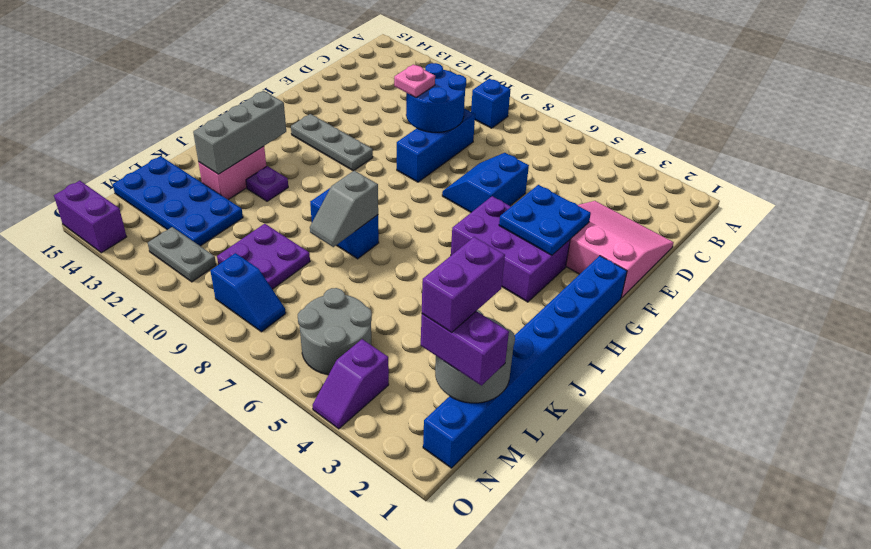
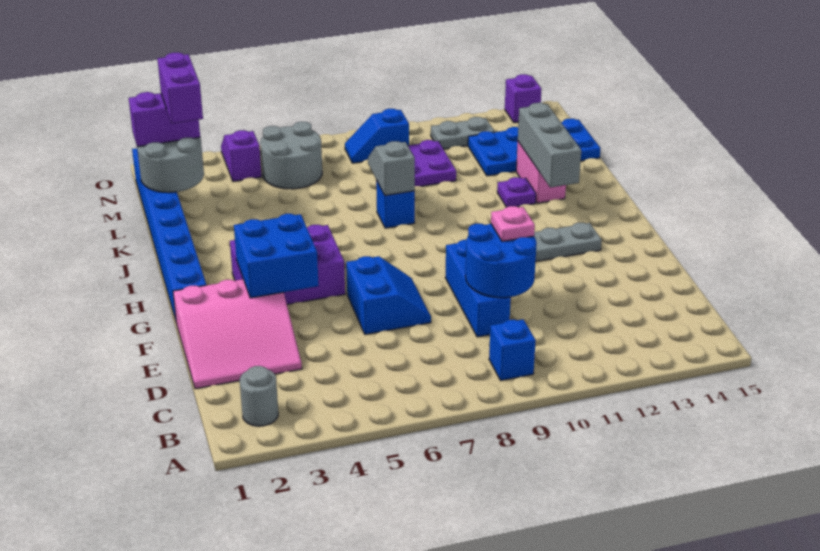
none -> grey 1x1 round brick [240,366,278,426]
blue 2x2 plate [499,185,591,255] -> blue 2x2 brick [234,214,319,298]
blue 1x2 brick [310,188,379,259] -> blue 1x1 brick [376,180,415,228]
purple 1x2 brick [54,181,127,253] -> purple 1x1 brick [505,74,541,123]

